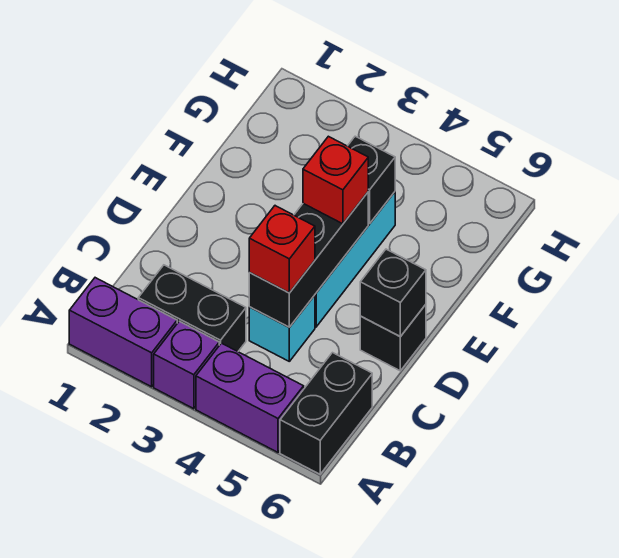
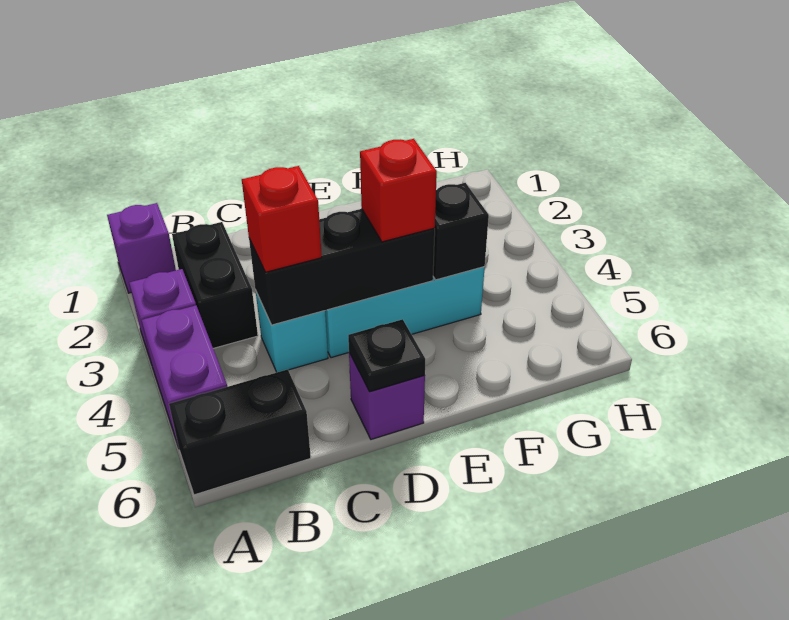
purple 1x2 brick [69,278,177,387] -> purple 1x1 brick [107,203,176,293]
black 1x1 brick [360,305,426,371] -> purple 1x1 brick [349,353,425,439]
black 1x1 brick [360,249,426,337] -> black 1x1 plate [348,319,425,392]

